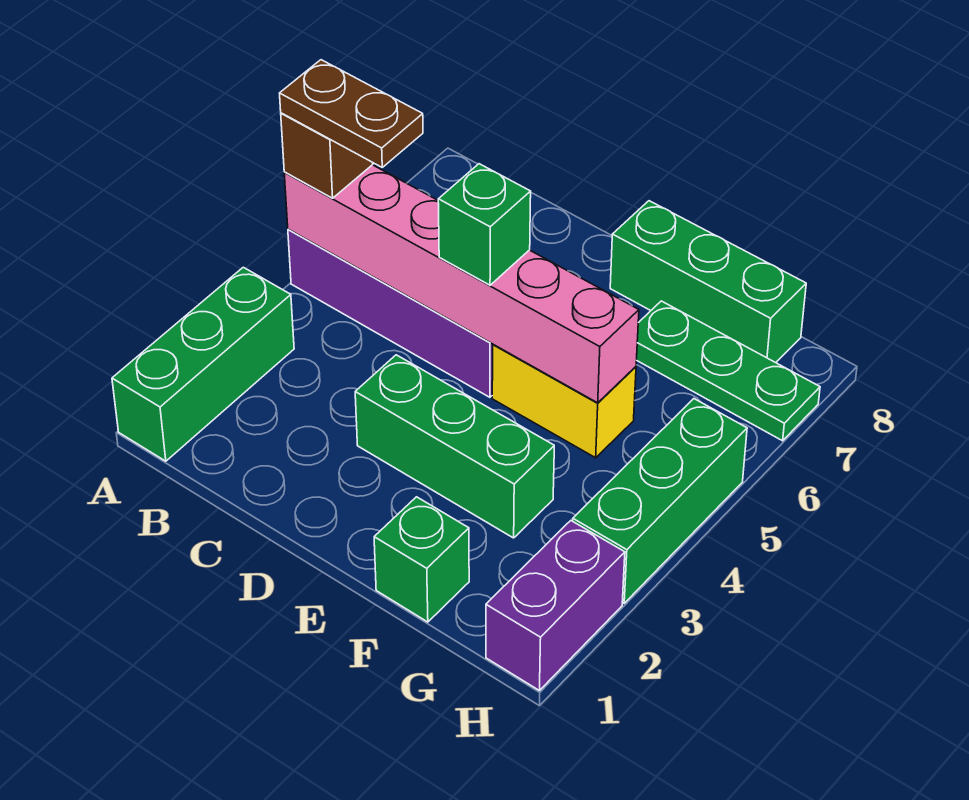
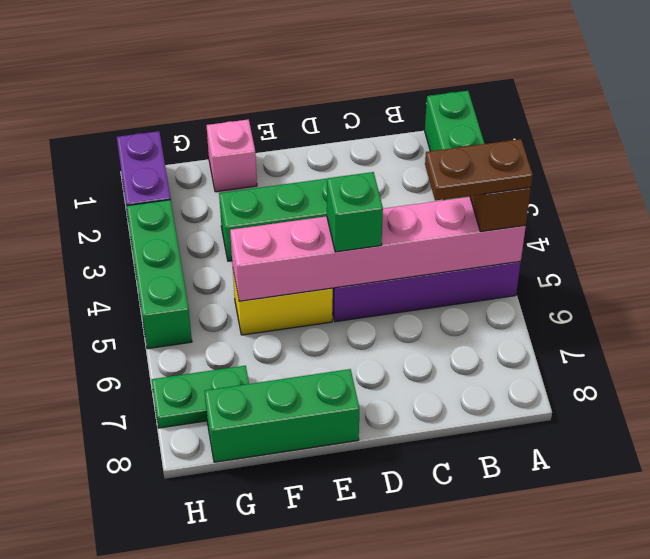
green 1x1 brick [374,497,469,622] -> pink 1x1 brick [206,119,257,192]
green 1x3 plate [637,301,820,441] -> green 1x2 plate [152,366,249,428]

